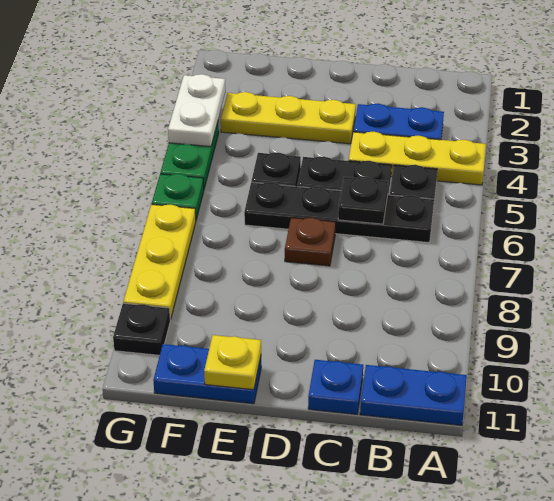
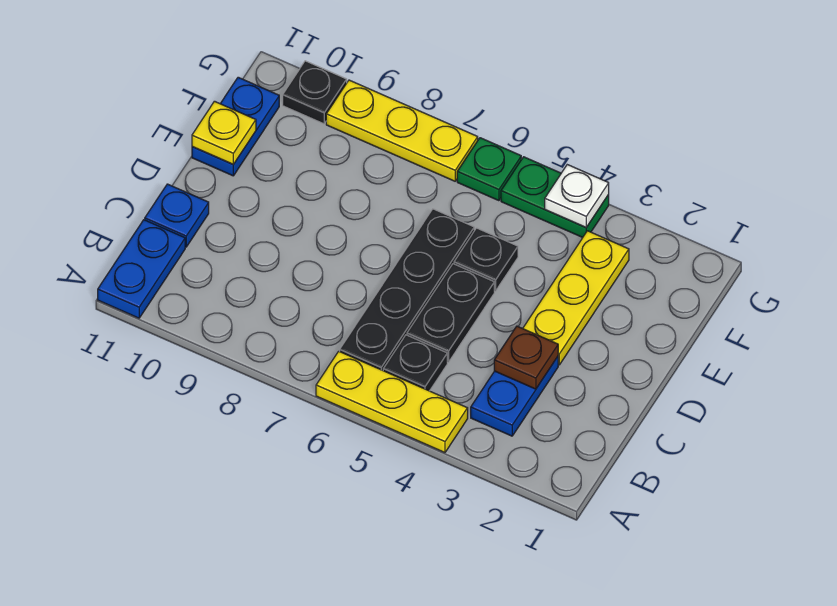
yellow 1x3 plate [349,132,486,185] -> yellow 1x3 plate turned to [316,351,468,453]
black 1x1 plate [338,177,388,224] -> none
brown 1x1 plate [285,218,336,266] -> brown 1x1 plate moved to [494,326,558,389]
white 1x2 plate [168,74,225,147] -> white 1x1 plate [545,165,609,227]

